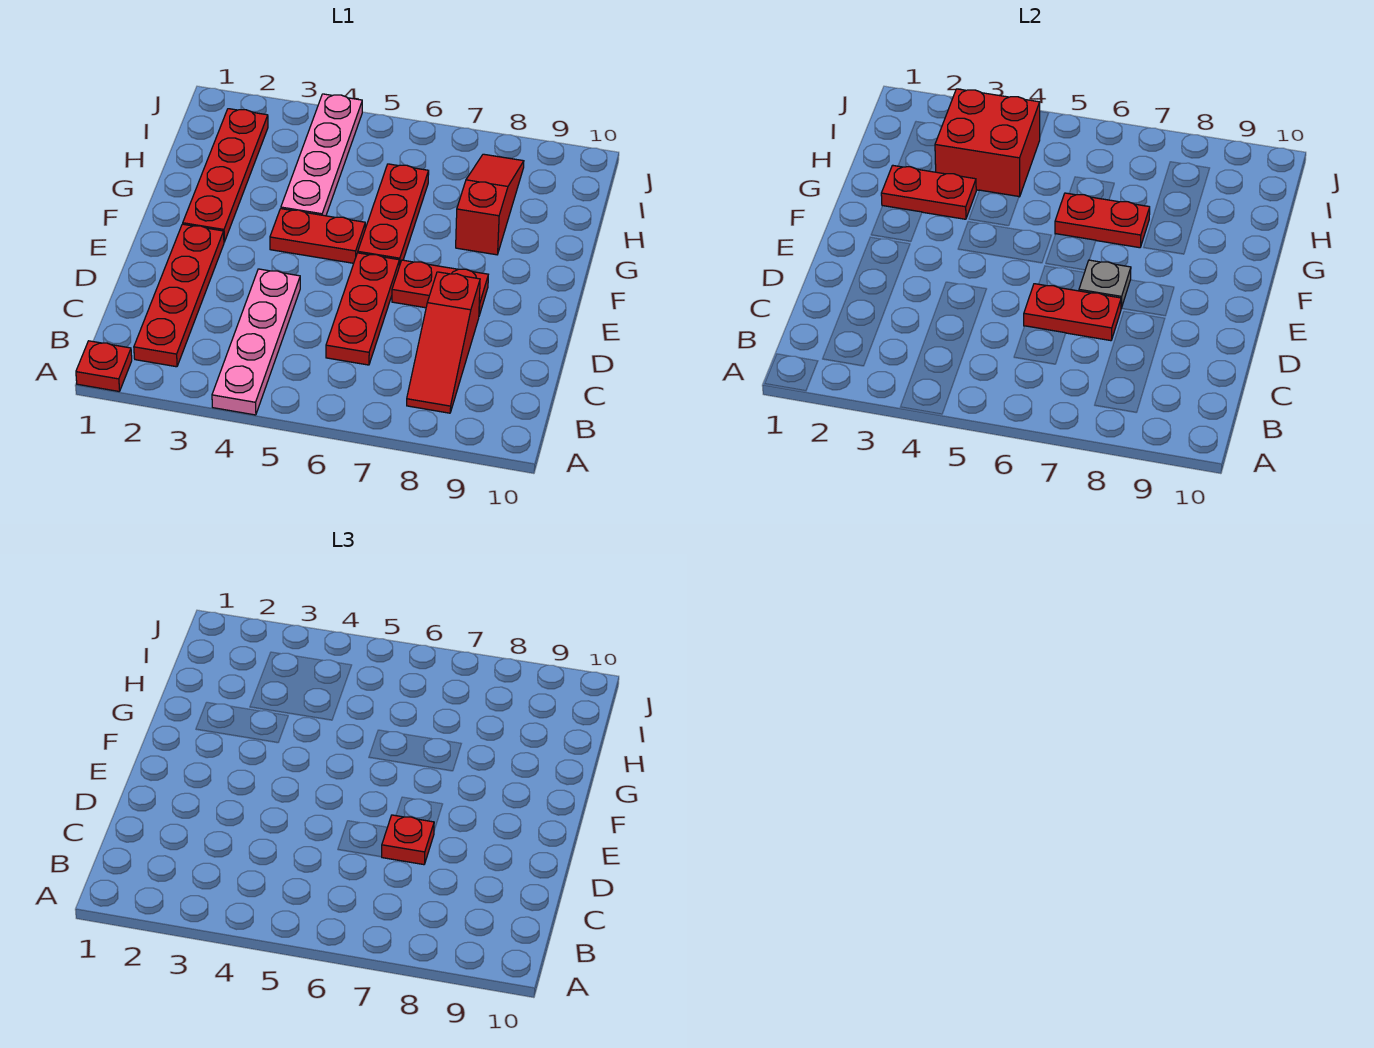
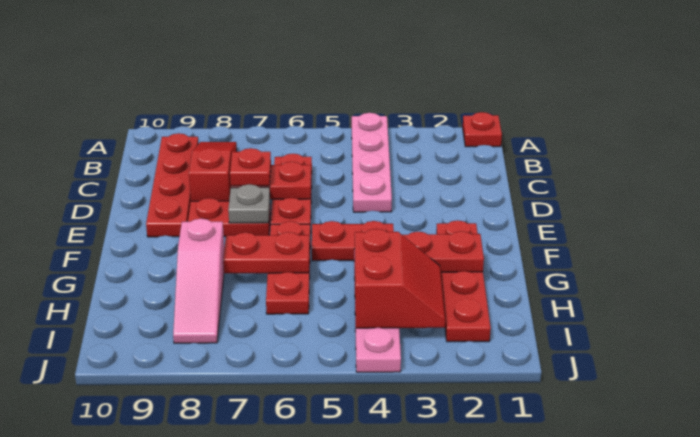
red 1x4 plate [134,224,224,367] -> red 1x4 plate moved to [146,133,199,237]
red 1x3 slope [456,154,524,255] -> pink 1x3 slope [173,219,224,343]
red 2x2 brick [935,89,1040,197] -> red 2x2 slope [354,229,445,328]

